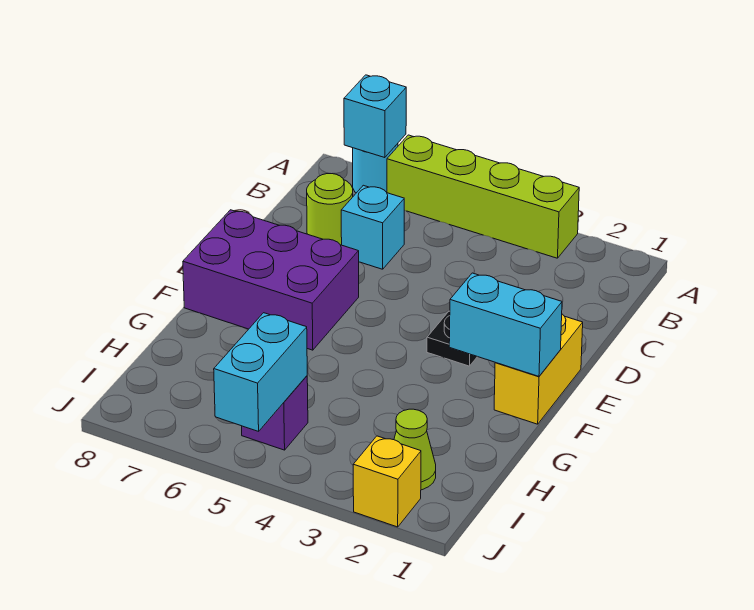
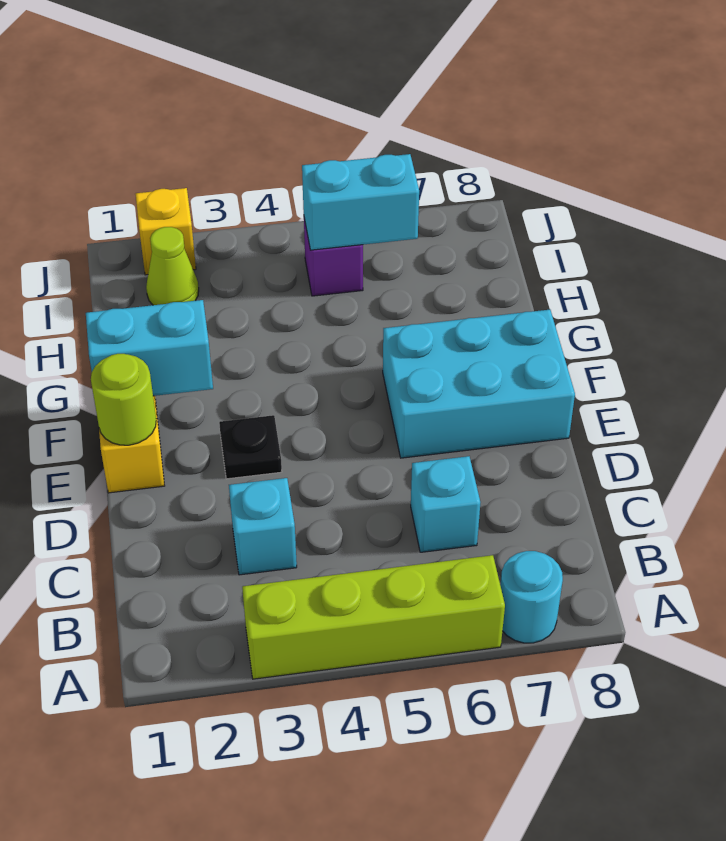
cyan 1x1 brick [344,75,406,158] -> cyan 1x1 brick moved to [229,478,297,575]
lime 1x1 round brick [307,174,353,245] -> lime 1x1 round brick moved to [91,354,156,445]
purple 2x3 brick [183,210,359,350] -> cyan 2x3 brick [383,310,575,458]
cyan 1x2 brick [214,313,307,431] -> cyan 1x2 brick turned to [302,154,419,250]

